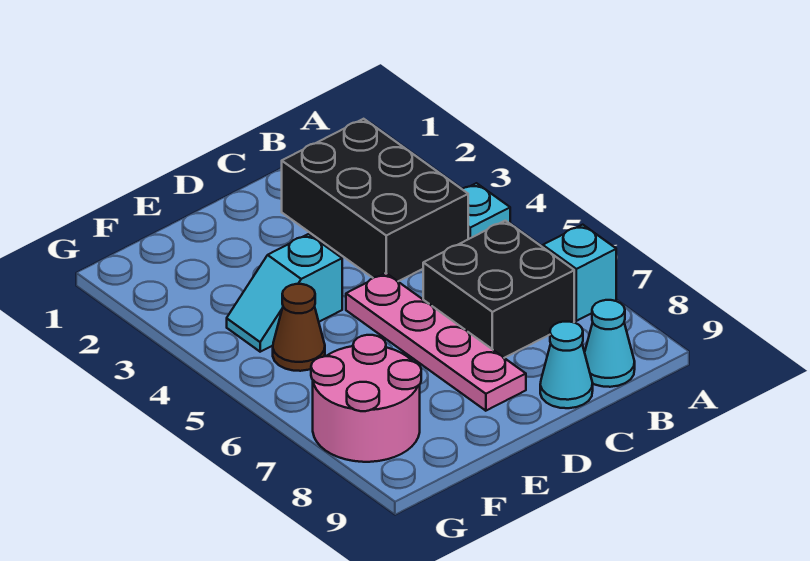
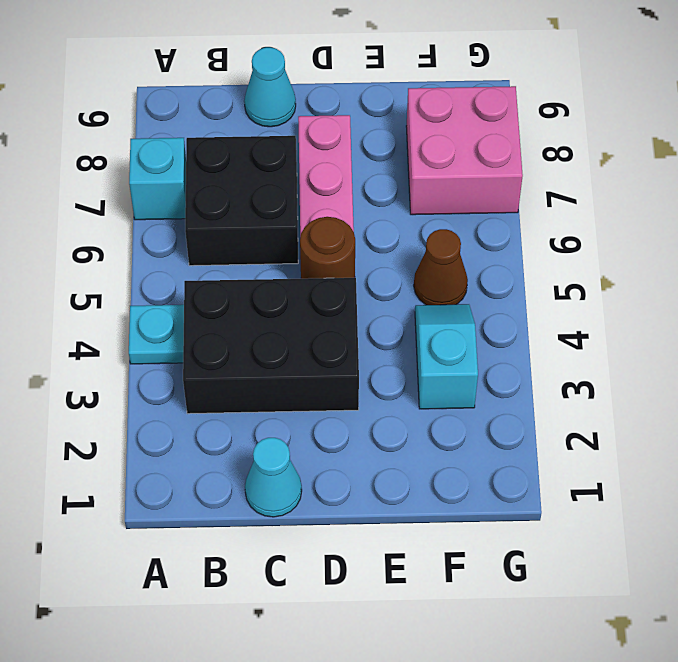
black 2x3 brick [282,119,468,281] -> black 2x3 brick turned to [183,278,359,414]
cyan 1x1 cone [585,300,635,387] -> cyan 1x1 cone moved to [245,438,302,517]
none -> brown 1x1 round brick [300,217,355,279]
cyan 1x2 slope [227,234,342,352] -> cyan 1x2 slope turned to [415,304,478,409]
pink 2x2 round brick [311,335,421,462] -> pink 2x2 brick [406,86,523,215]

